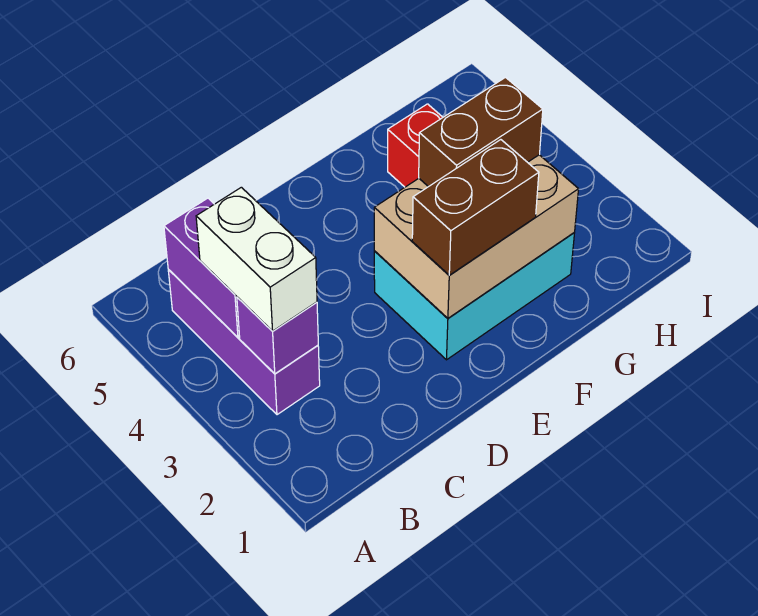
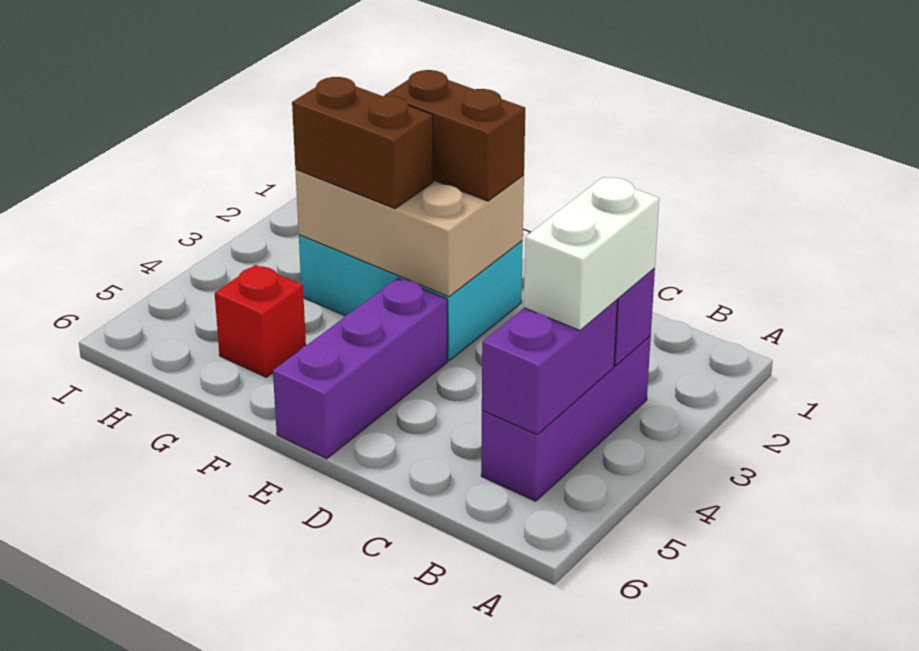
none -> purple 1x3 brick [273,278,447,459]

